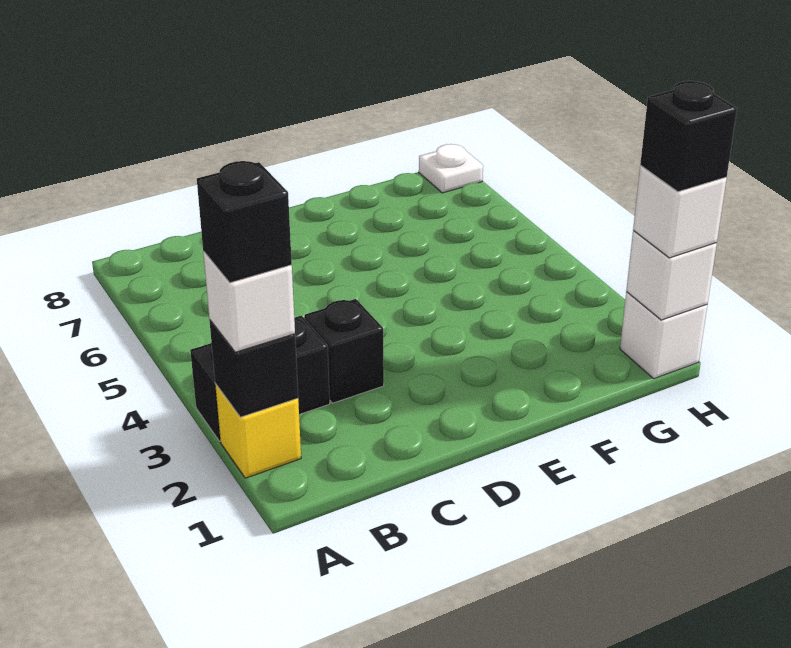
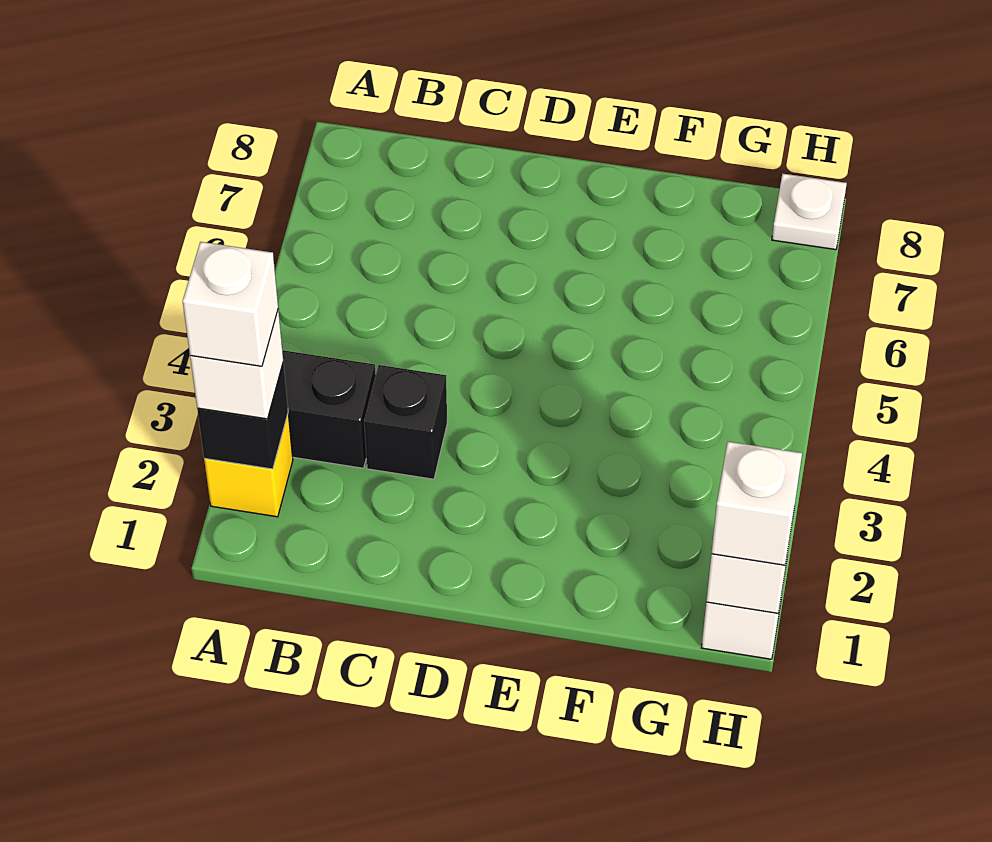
black 1x1 brick [197,161,292,283] -> white 1x1 brick [183,242,278,366]
black 1x1 brick [640,81,737,192] -> none

